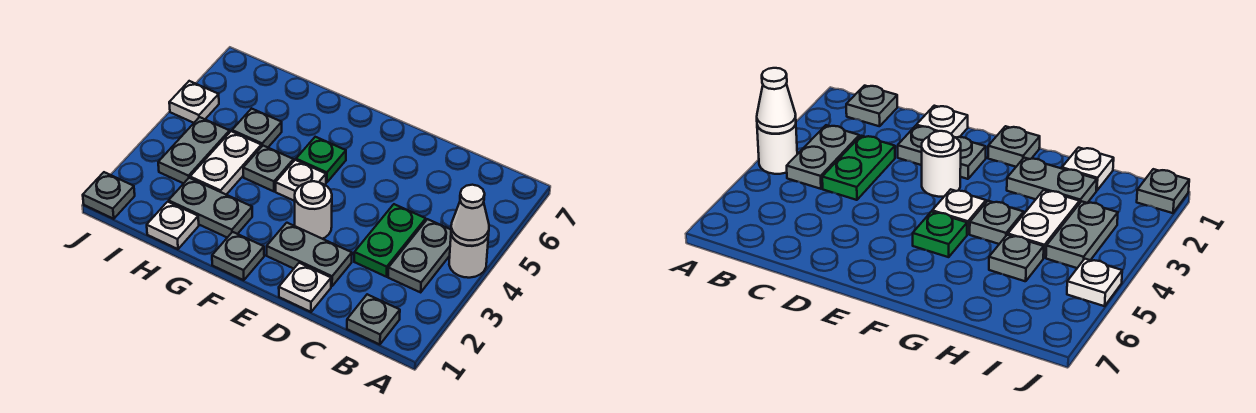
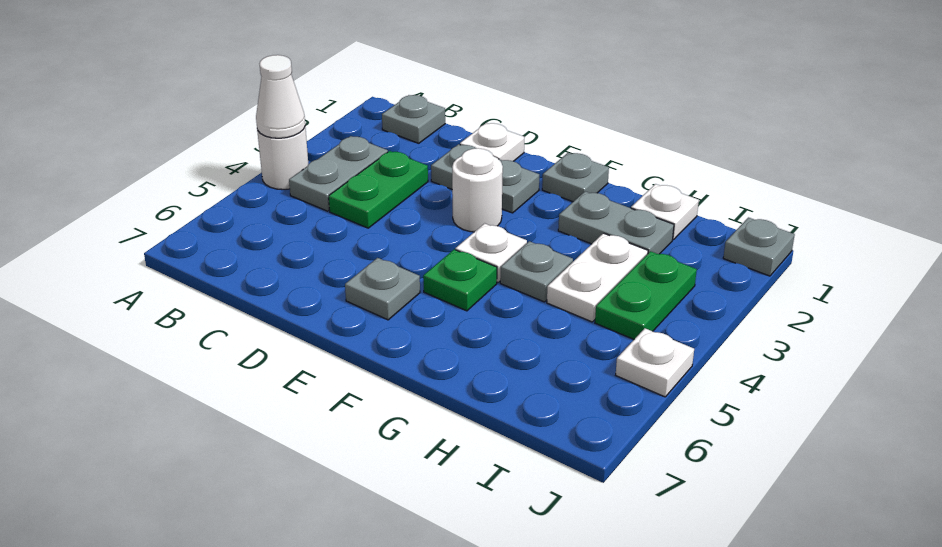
grey 1x1 plate [232,109,282,147] -> grey 1x1 plate moved to [345,258,420,320]
grey 1x2 plate [158,117,230,183] -> green 1x2 plate [595,251,697,339]

